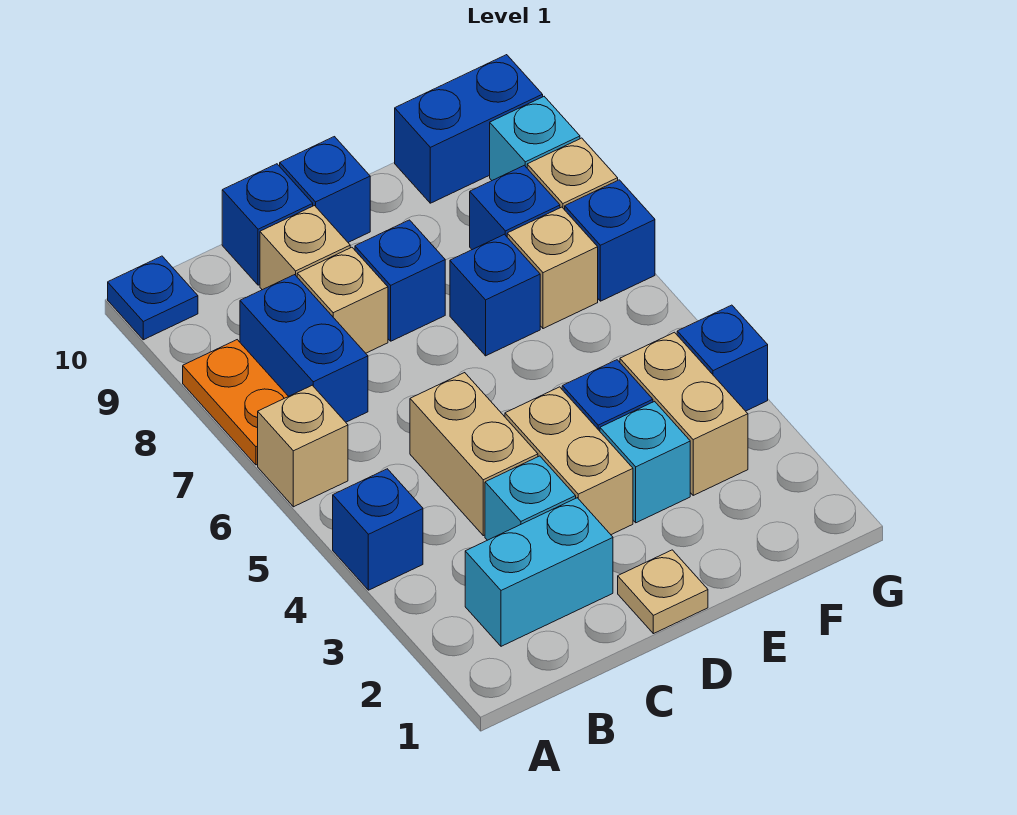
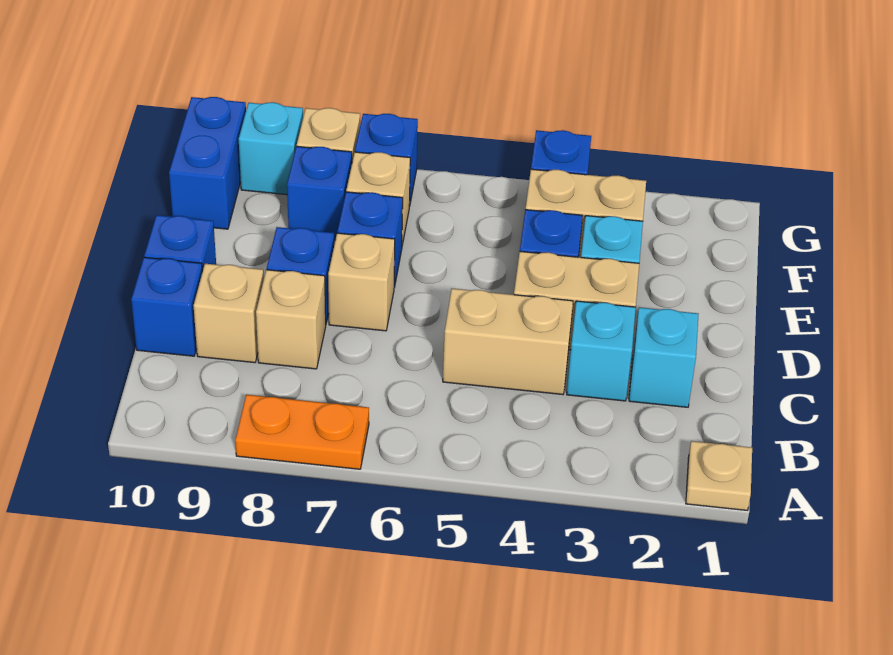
blue 1x1 brick [333,469,423,590] -> none
tan 1x1 brick [258,385,348,507] -> tan 1x1 brick moved to [328,233,395,331]
blue 1x1 plate [108,256,198,340] -> none
cyan 1x2 brick [465,498,613,646] -> cyan 1x1 brick [629,307,698,407]
blue 1x2 brick [240,275,368,422] -> none
tan 1x1 plate [618,550,708,634] -> tan 1x1 plate moved to [686,441,752,510]

